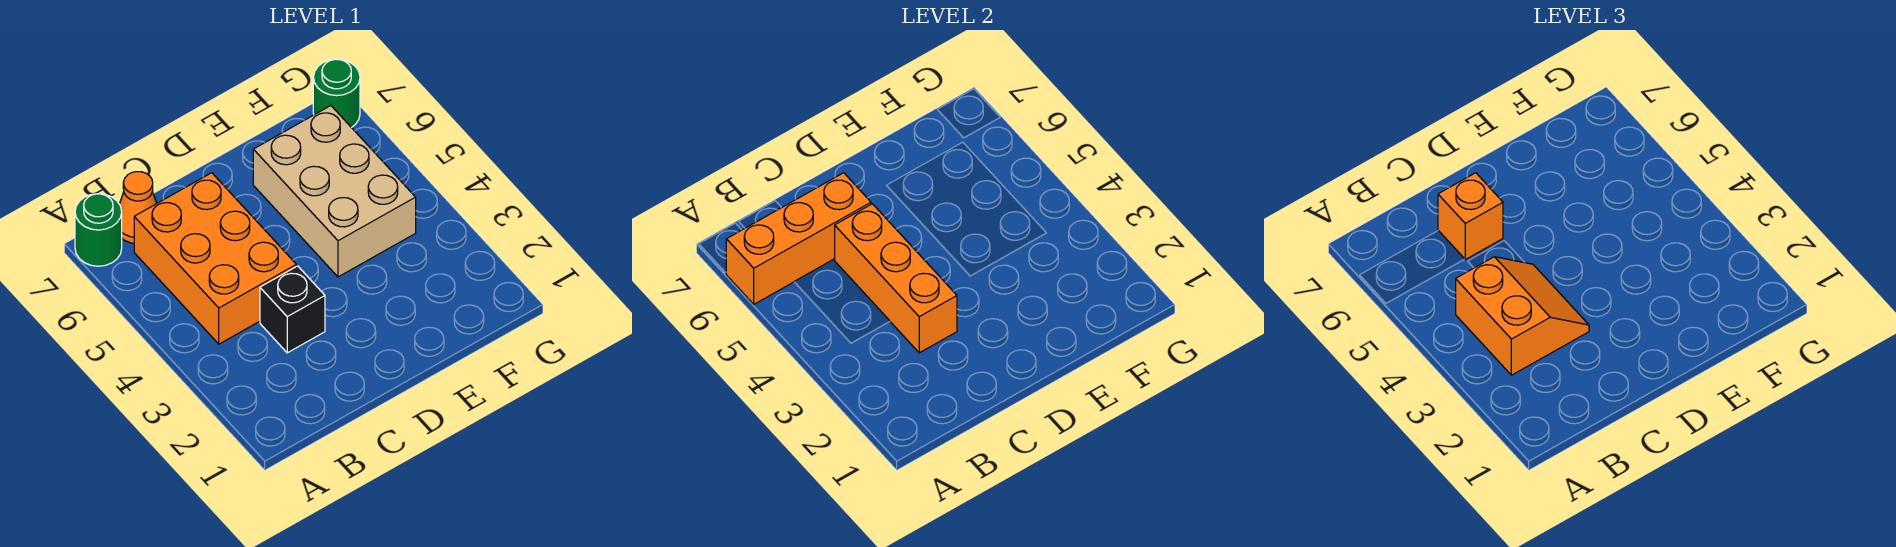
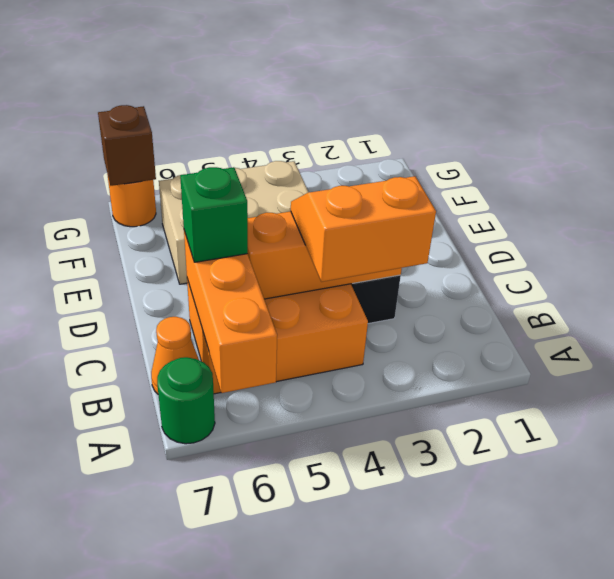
orange 1x1 brick [1438,173,1503,259] -> green 1x1 brick [180,167,248,262]
green 1x1 round brick [313,59,360,128] -> orange 1x1 round brick [107,174,156,227]
none -> brown 1x1 brick [98,105,156,186]

